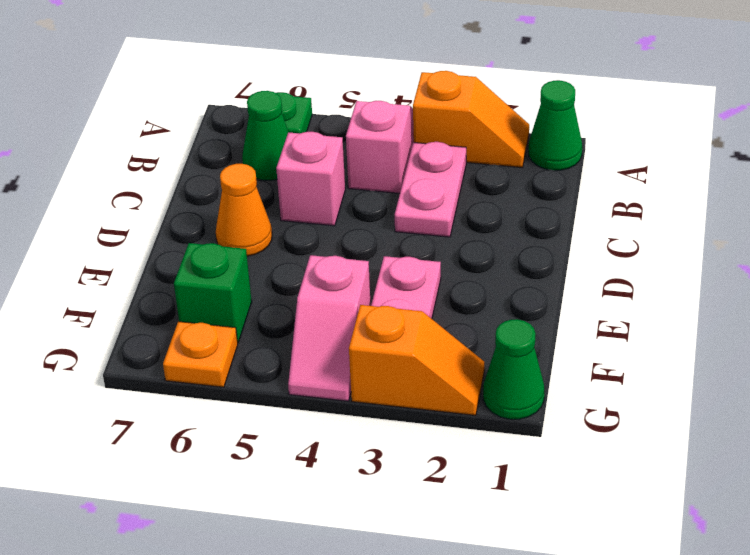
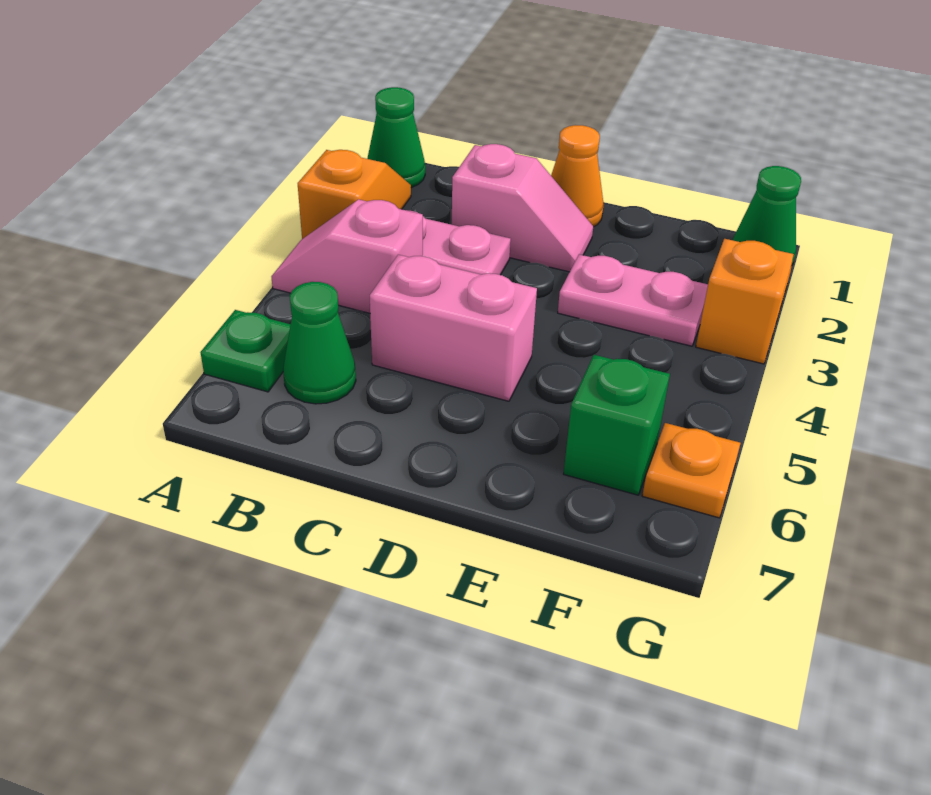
pink 1x1 brick [276,132,345,226] -> pink 1x2 brick [370,255,537,401]
orange 1x1 cone [216,164,272,256] -> orange 1x1 cone moved to [551,125,604,227]
pink 1x2 slope [288,255,371,401] -> pink 1x2 slope moved to [452,144,593,272]

